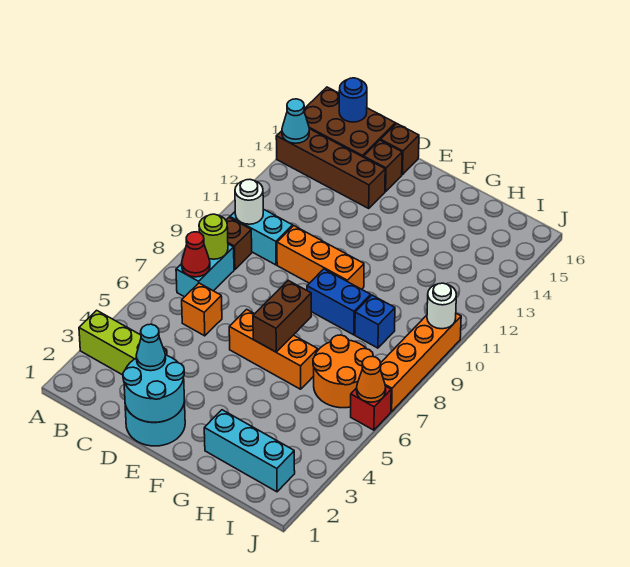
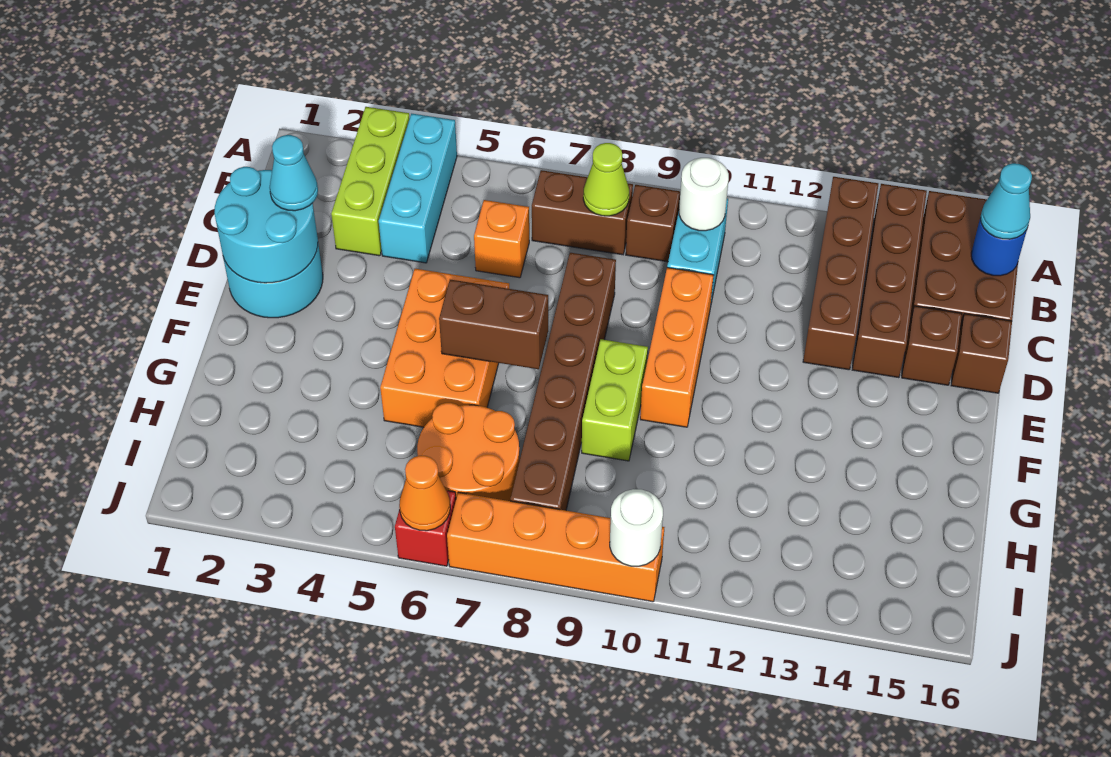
none -> brown 1x4 brick [803,177,878,370]
cyan 1x1 cone [282,99,309,143] -> cyan 1x1 cone moved to [980,163,1032,239]
cyan 1x2 brick [176,244,234,297] -> brown 1x2 brick [532,170,633,255]
red 1x1 cone [182,232,210,277] -> none
lime 1x1 round brick [199,214,228,259] -> lime 1x1 cone [583,143,629,216]
none -> brown 1x6 brick [510,253,616,510]
orange 1x3 brick [229,309,318,389] -> orange 2x3 brick [380,269,509,427]
blue 1x2 brick [307,269,371,335] -> lime 1x2 brick [582,339,648,461]
cyan 1x3 brick [204,410,295,492] -> cyan 1x3 brick moved to [379,114,457,263]
blue 1x1 brick [355,295,395,348] -> none

